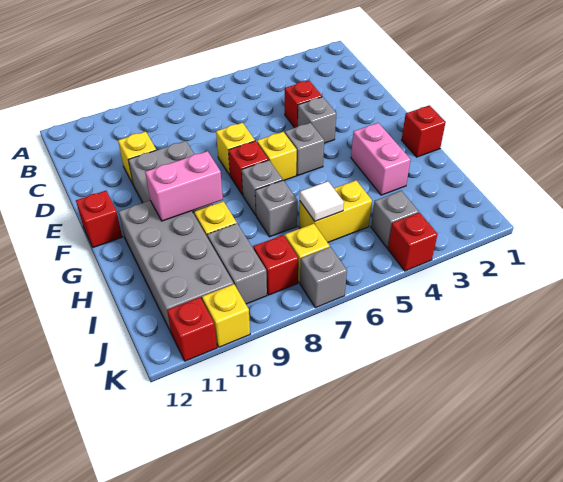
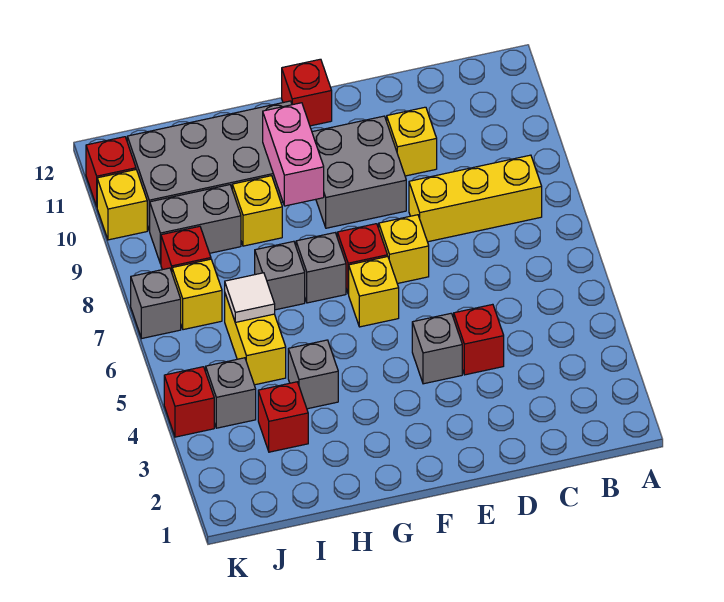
none -> yellow 1x3 brick [409,155,542,242]
grey 1x1 brick [285,123,324,175] -> grey 1x1 brick moved to [288,340,338,409]
red 1x1 brick [402,105,446,157] -> red 1x1 brick moved to [258,382,308,452]
pink 1x2 brick [351,123,411,195] -> none

